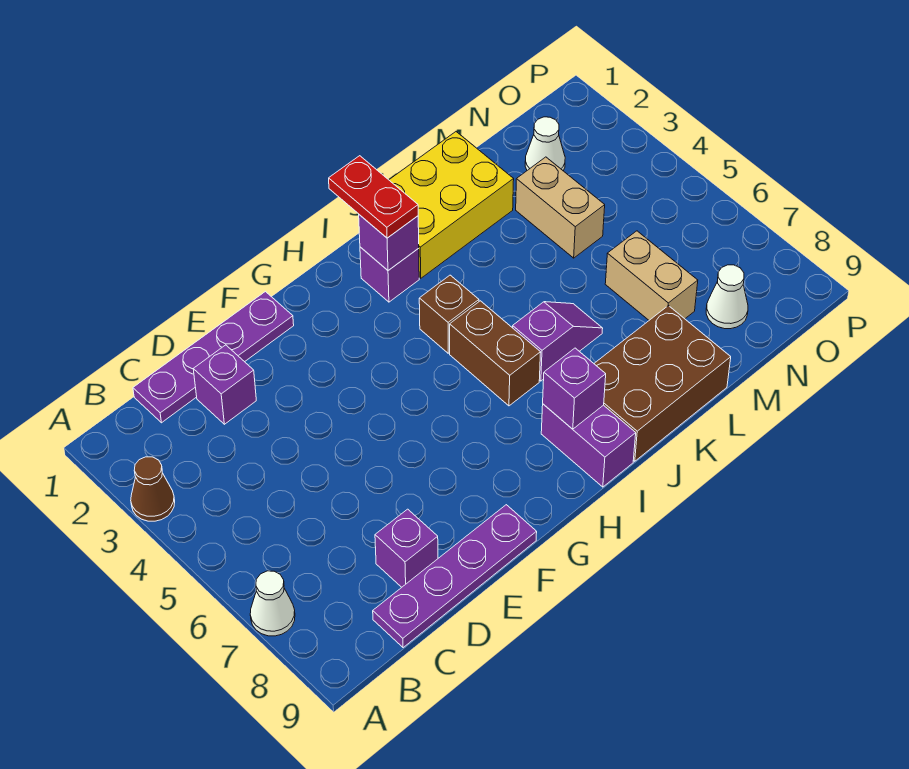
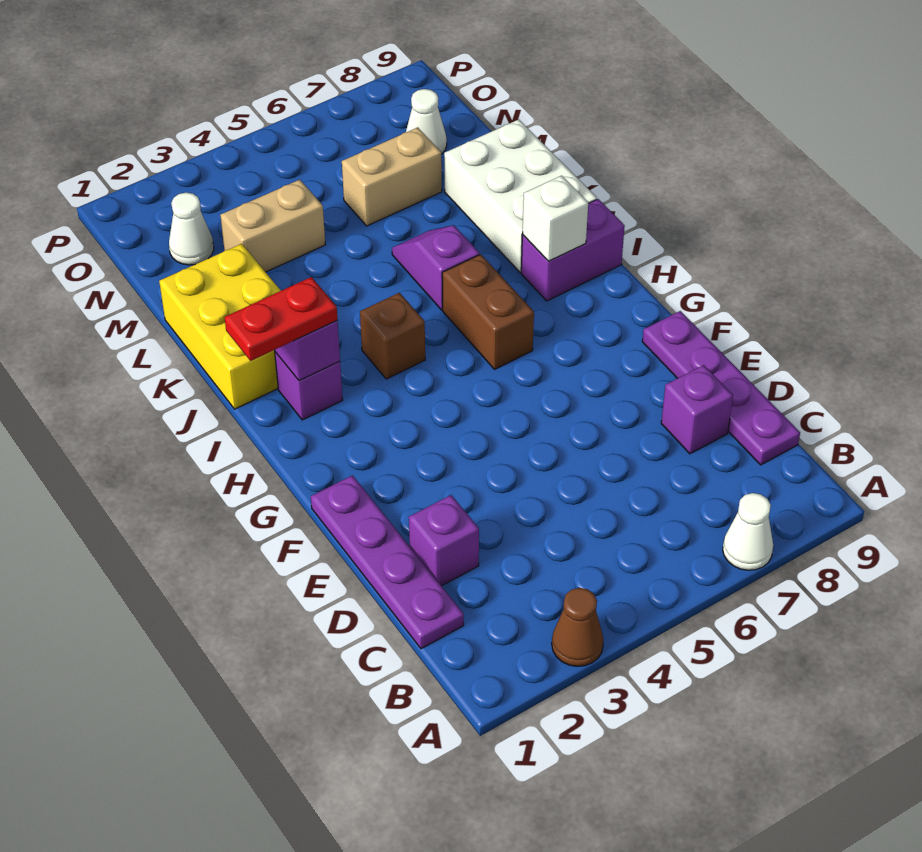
brown 1x2 brick [450,301,541,406] -> brown 1x2 brick turned to [442,254,534,370]
purple 1x1 brick [543,348,606,429] -> white 1x1 brick [523,176,588,261]
brown 2x3 brick [594,306,731,461] -> white 2x3 brick [444,119,597,273]

